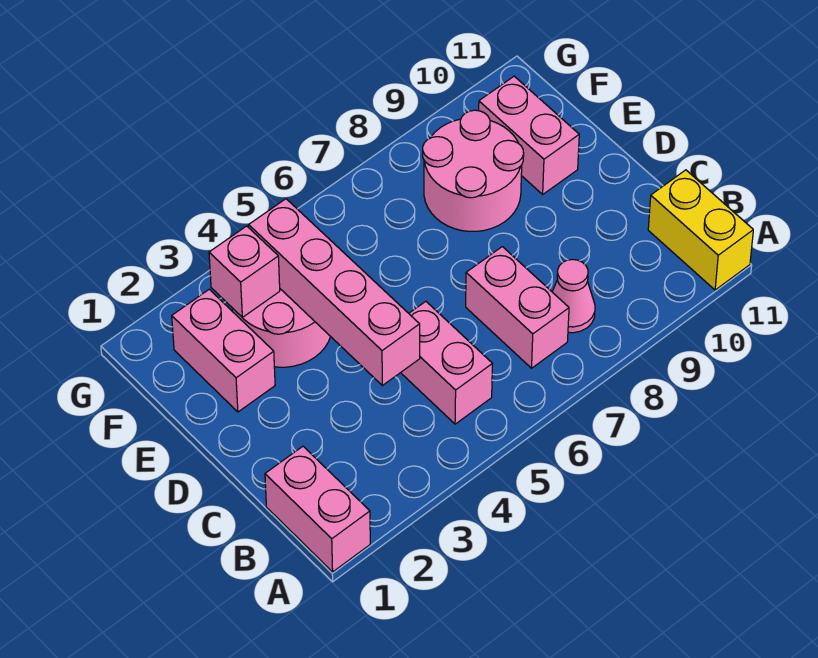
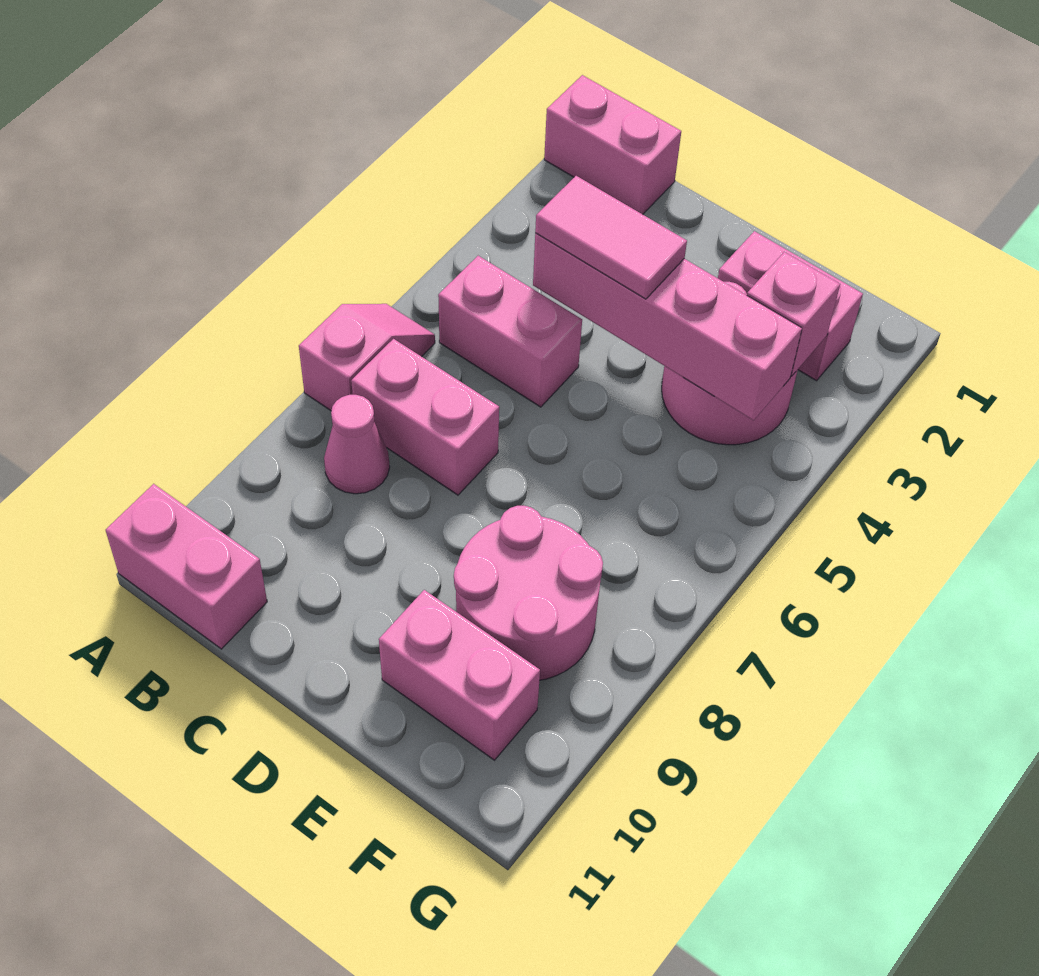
none -> pink 1x2 slope [299,304,435,410]
yellow 1x2 brick [648,170,753,290] -> pink 1x2 brick [106,484,267,649]
none -> pink 1x2 tile [535,176,687,299]

